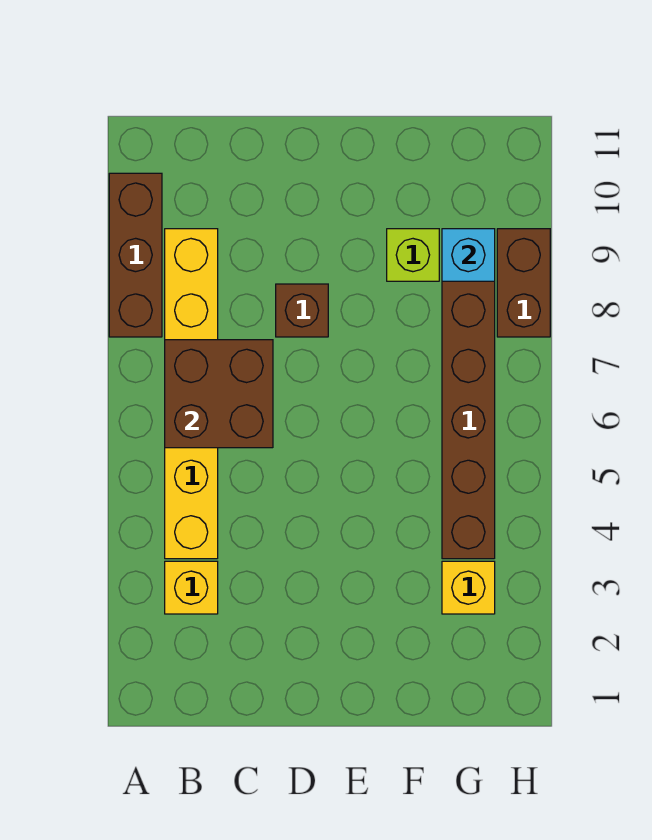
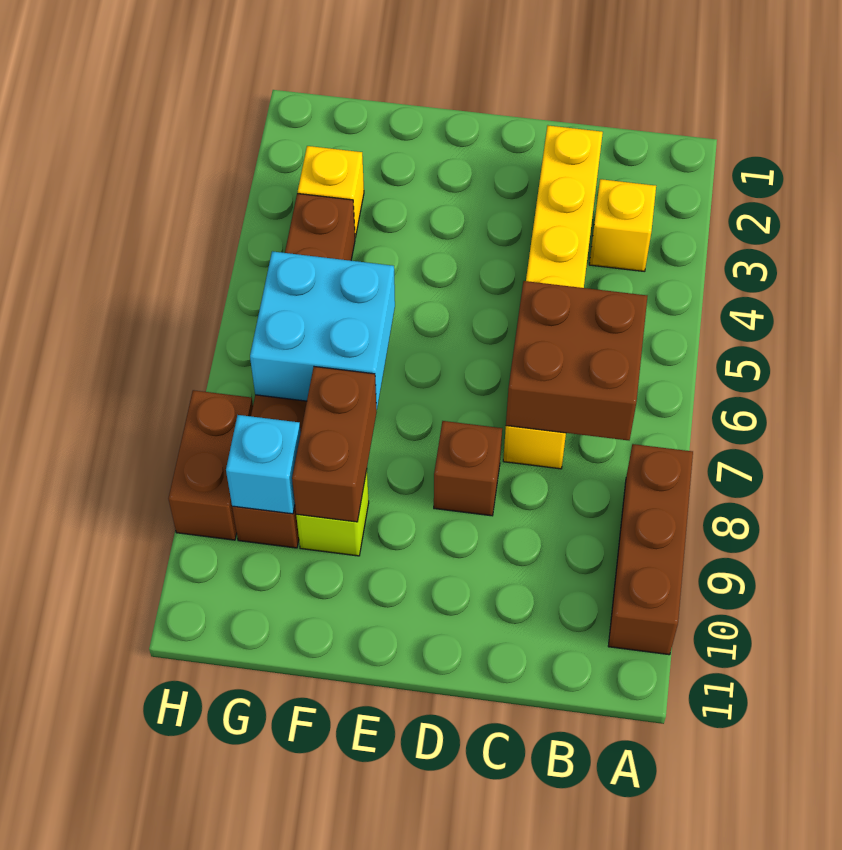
yellow 1x6 brick [165,229,218,559] -> yellow 1x6 brick moved to [503,126,603,469]
none -> cyan 2x2 brick [250,251,395,410]
none -> brown 1x2 brick [292,367,377,522]

